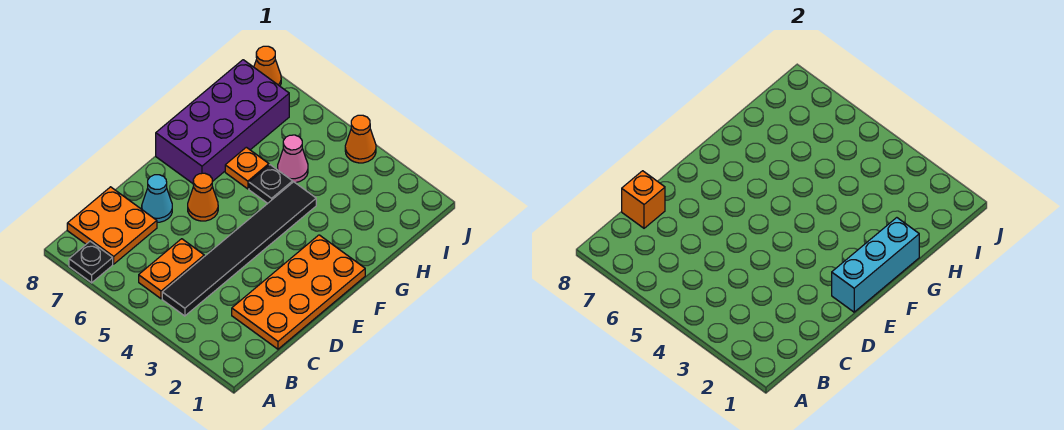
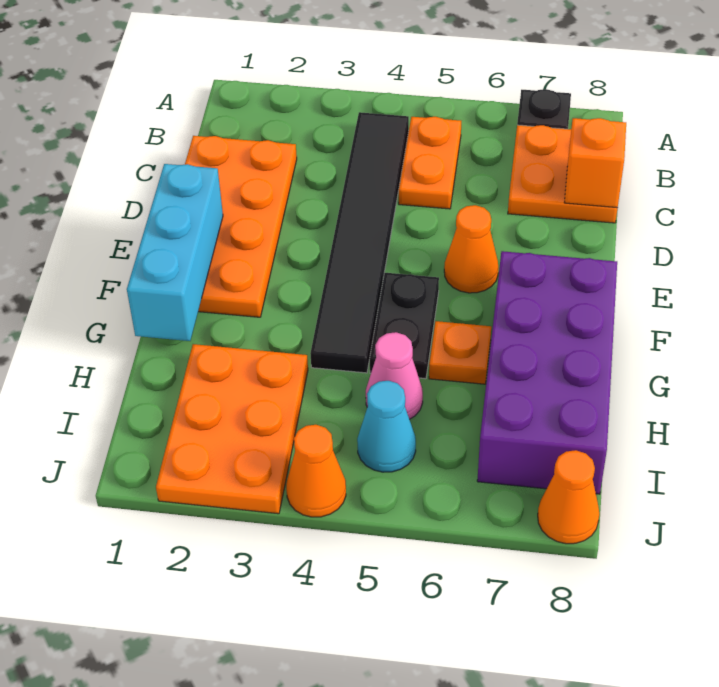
cyan 1x1 cone [142,175,172,222] -> cyan 1x1 cone moved to [357,381,416,472]
black 1x1 plate [249,165,293,203] -> black 1x2 plate [370,273,439,379]
none -> orange 2x3 plate [156,344,308,514]

